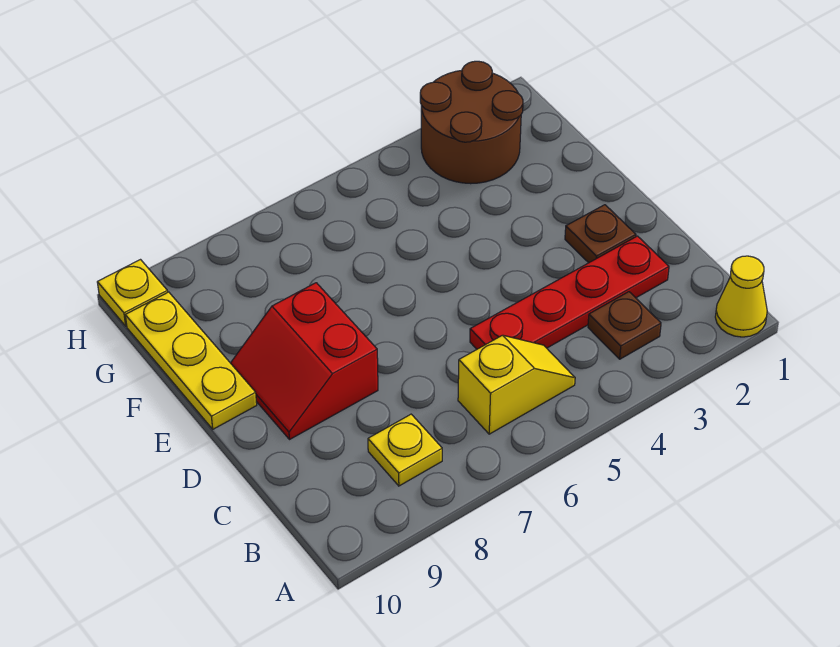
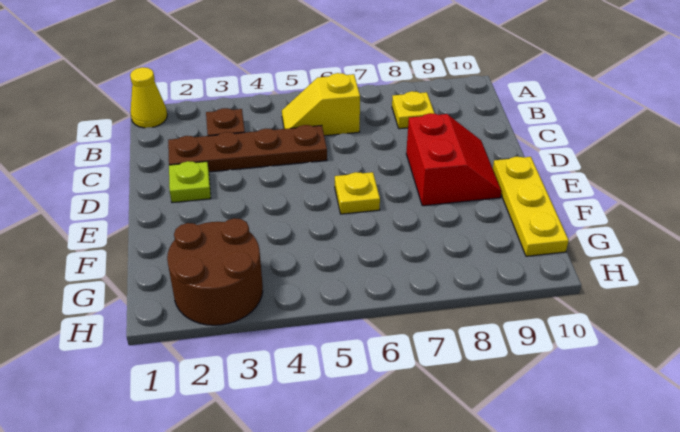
red 1x4 plate [470,236,669,349] -> brown 1x4 plate [168,125,327,172]
brown 1x1 plate [565,205,636,263] -> lime 1x1 plate [169,161,211,203]
yellow 1x1 plate [97,260,168,326] -> yellow 1x1 plate moved to [335,172,380,214]

